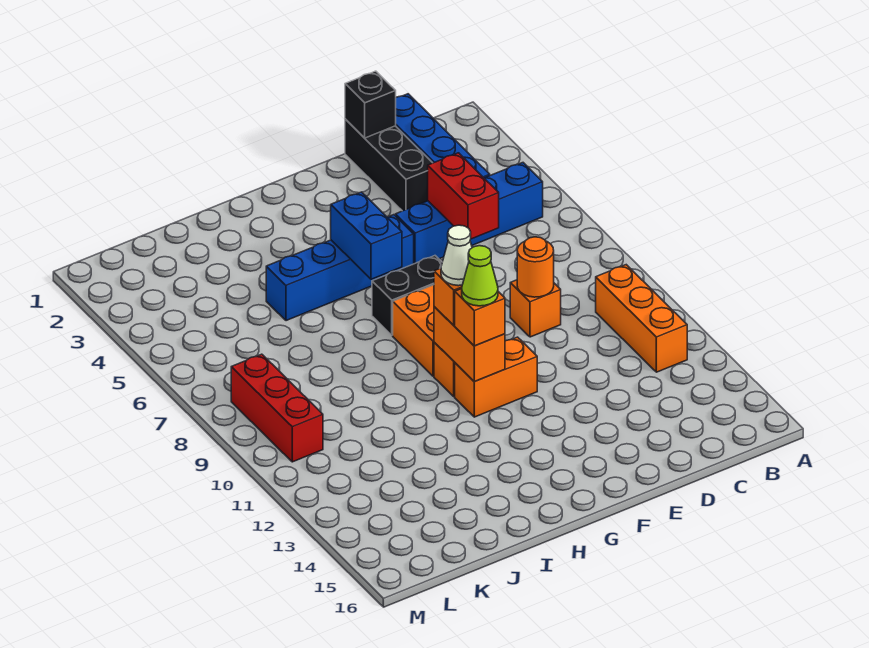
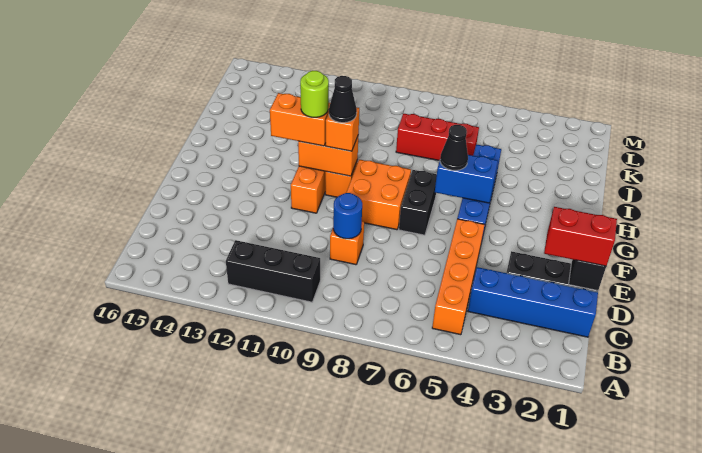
blue 1x4 brick [395,163,543,264] -> orange 1x4 brick [432,219,485,335]
orange 1x3 brick [596,265,687,372] -> black 1x3 brick [226,240,320,302]
red 1x2 brick [428,153,499,239] -> red 1x2 brick moved to [544,207,617,266]
orange 1x1 round brick [517,237,554,297] -> blue 1x1 round brick [333,193,362,239]
none -> black 1x1 cone [440,125,468,170]
white 1x1 cone [441,225,472,286] -> black 1x1 cone [329,76,357,123]
orange 1x1 brick [455,289,505,346] -> orange 1x2 brick [270,93,330,146]
lime 1x1 cone [462,246,498,306] -> lime 1x1 round brick [300,71,329,117]
red 1x3 brick [231,354,323,462] -> red 1x3 brick moved to [396,114,479,161]

